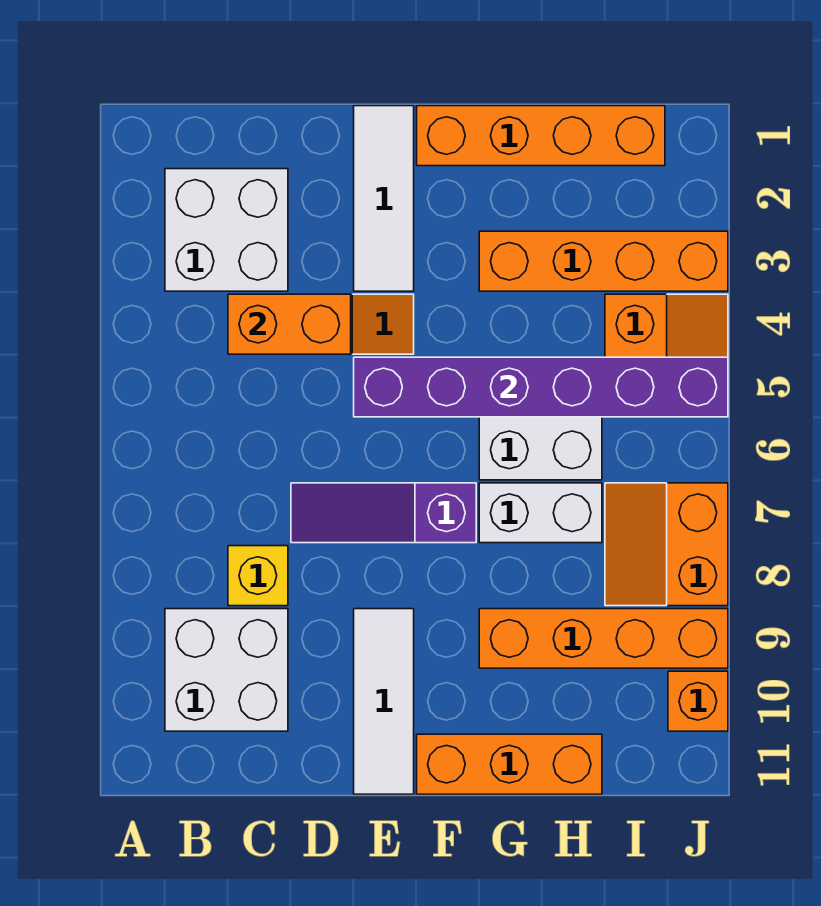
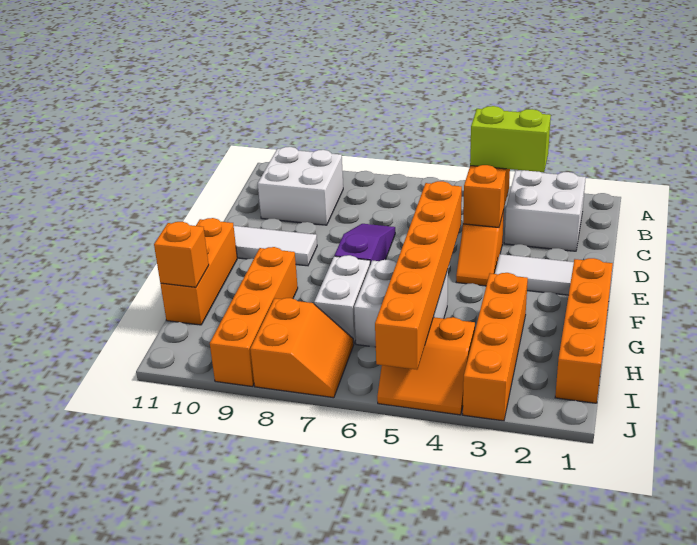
none -> lime 1x2 brick [470,106,551,172]
yellow 1x1 brick [228,546,288,606] -> none
purple 1x6 brick [354,357,728,417] -> orange 1x6 brick [375,181,462,370]
orange 2x2 slope [605,483,728,606] -> orange 2x2 slope turned to [250,298,353,398]
orange 1x1 brick [668,671,728,731] -> orange 1x1 brick moved to [154,222,209,287]

